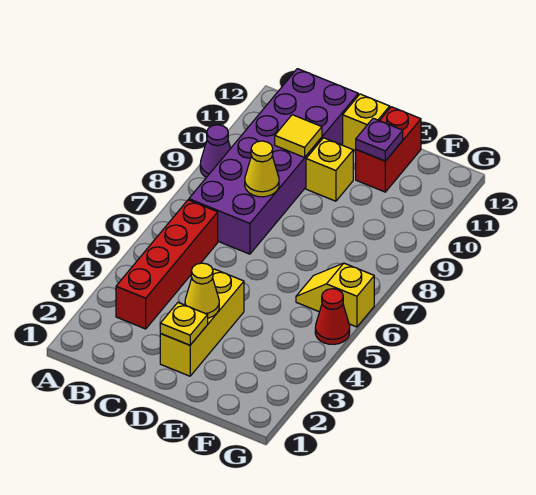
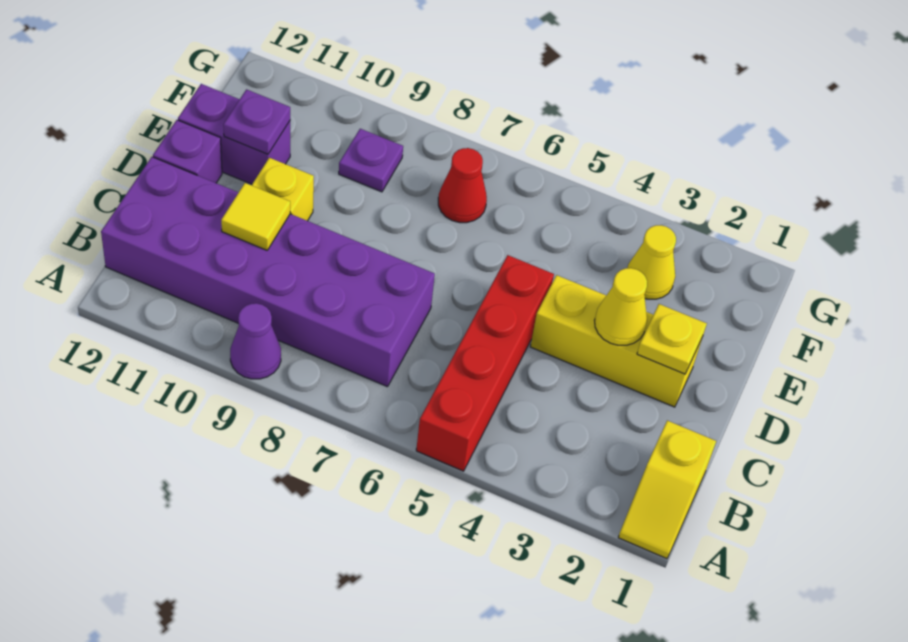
red 1x4 brick [116,200,218,329] -> red 1x4 brick turned to [416,255,554,471]
yellow 1x1 cone [245,141,279,197] -> yellow 1x1 cone moved to [627,225,676,299]
yellow 1x1 brick [343,94,390,151] -> purple 1x1 brick [153,120,222,183]
red 1x2 brick [356,107,421,192] -> purple 1x2 brick [178,84,290,184]
yellow 1x2 slope [296,263,374,327] -> yellow 1x2 slope moved to [618,421,716,559]
none -> purple 1x1 plate [339,129,403,192]
red 1x1 cone [315,289,350,344] -> red 1x1 cone moved to [438,148,487,223]

